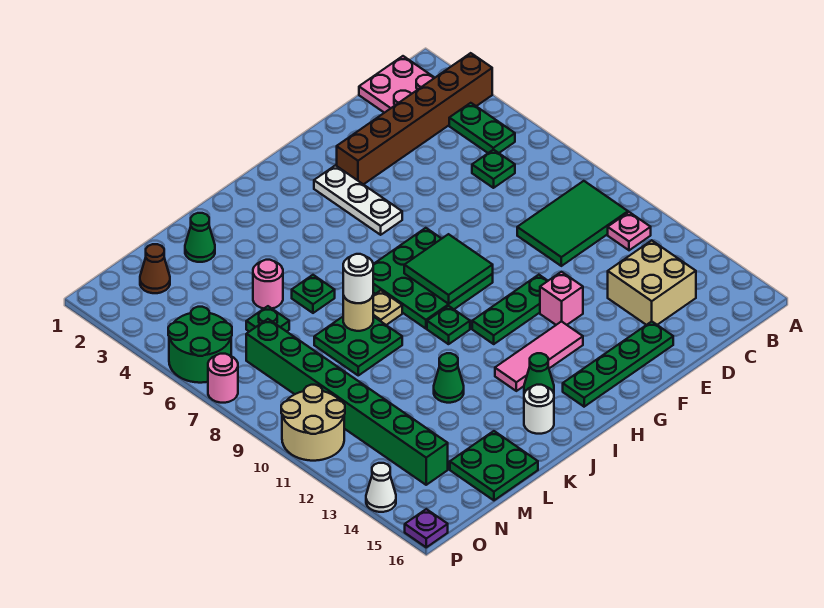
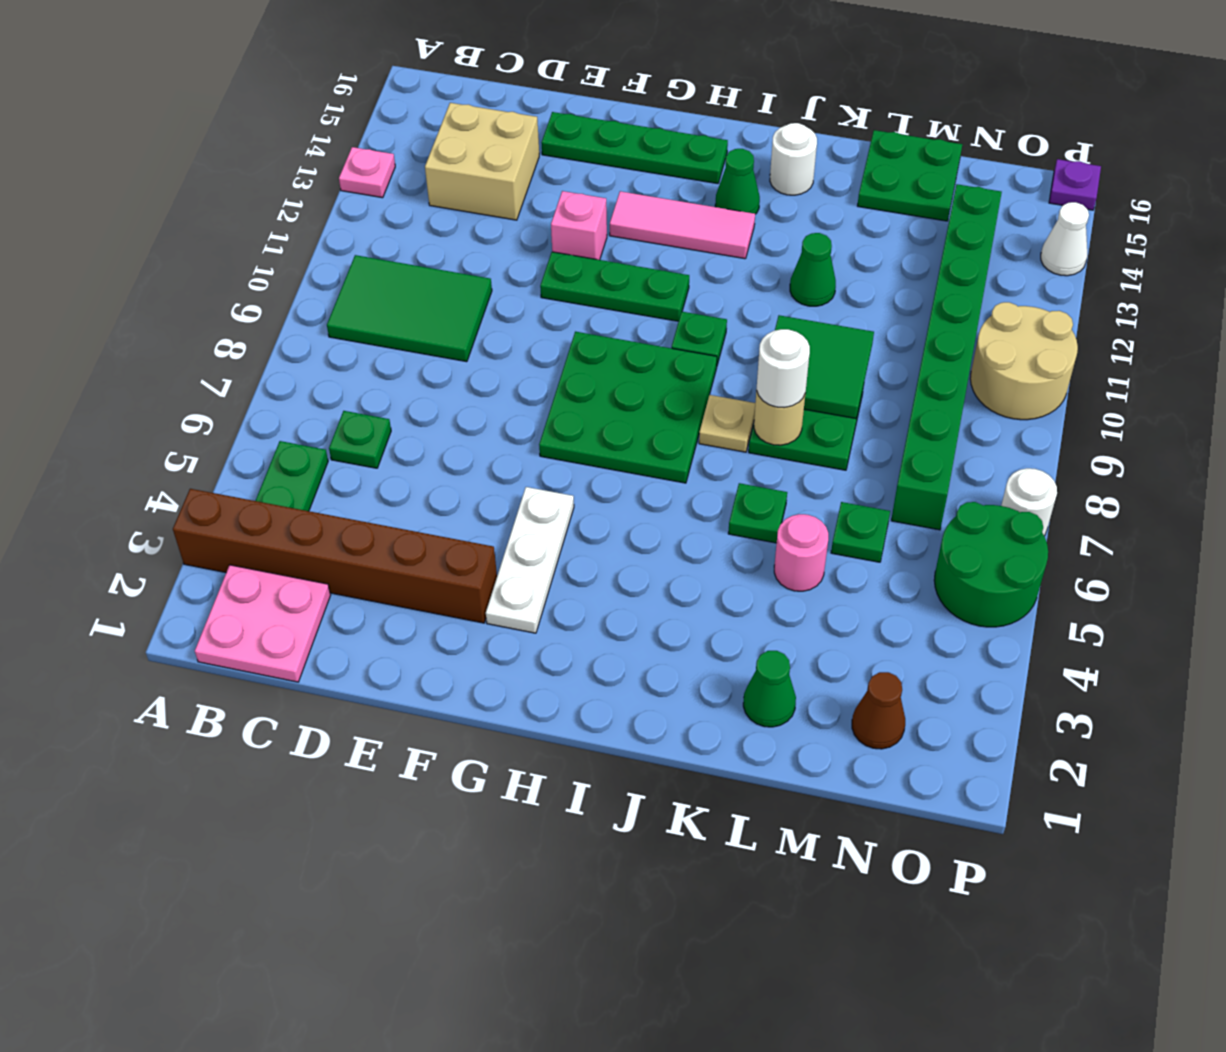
pink 1x1 plate [608,212,651,250] -> pink 1x1 plate moved to [339,147,395,198]
green 2x2 tile [404,234,493,304] -> green 2x2 tile moved to [775,315,874,418]
pink 1x1 round brick [208,354,238,403] -> white 1x1 round brick [1001,468,1057,536]

